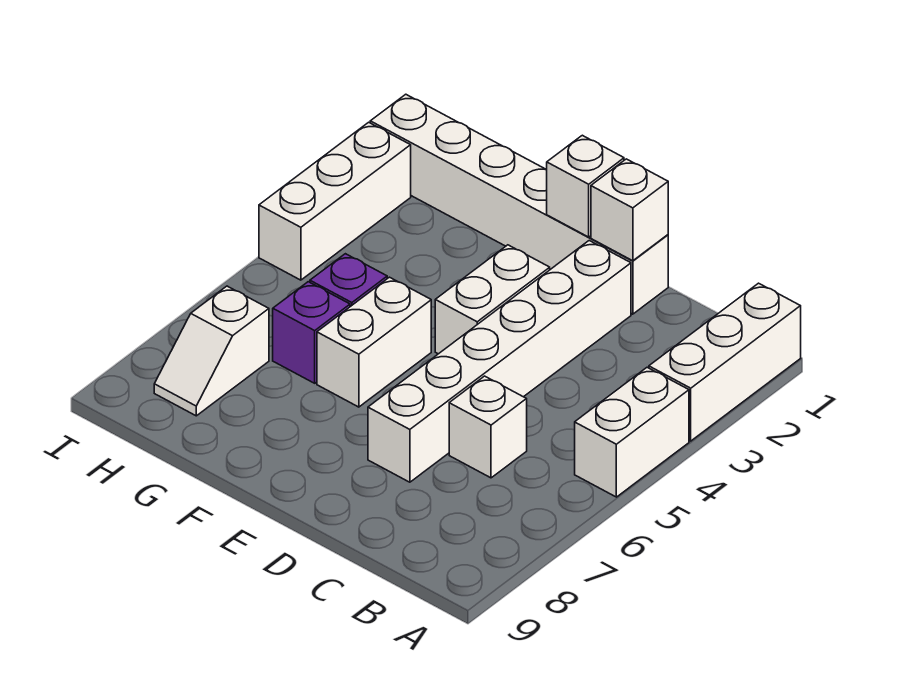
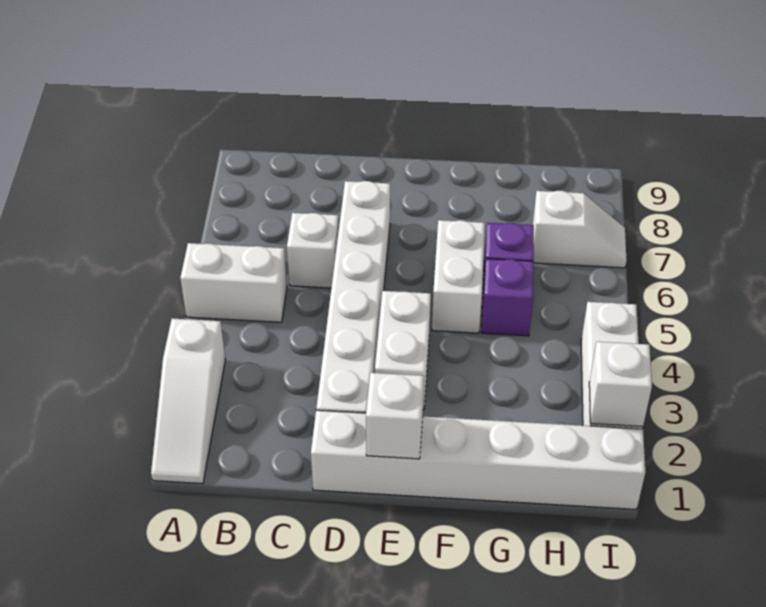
white 1x3 brick [649,283,801,441] -> white 1x3 slope [151,319,225,484]
white 1x2 brick [575,367,689,497] -> white 1x2 brick turned to [180,243,287,322]
white 1x1 brick [591,159,668,261] -> white 1x1 brick moved to [589,342,652,427]
white 1x2 slope [154,286,269,416] -> white 1x2 slope turned to [533,191,627,268]

